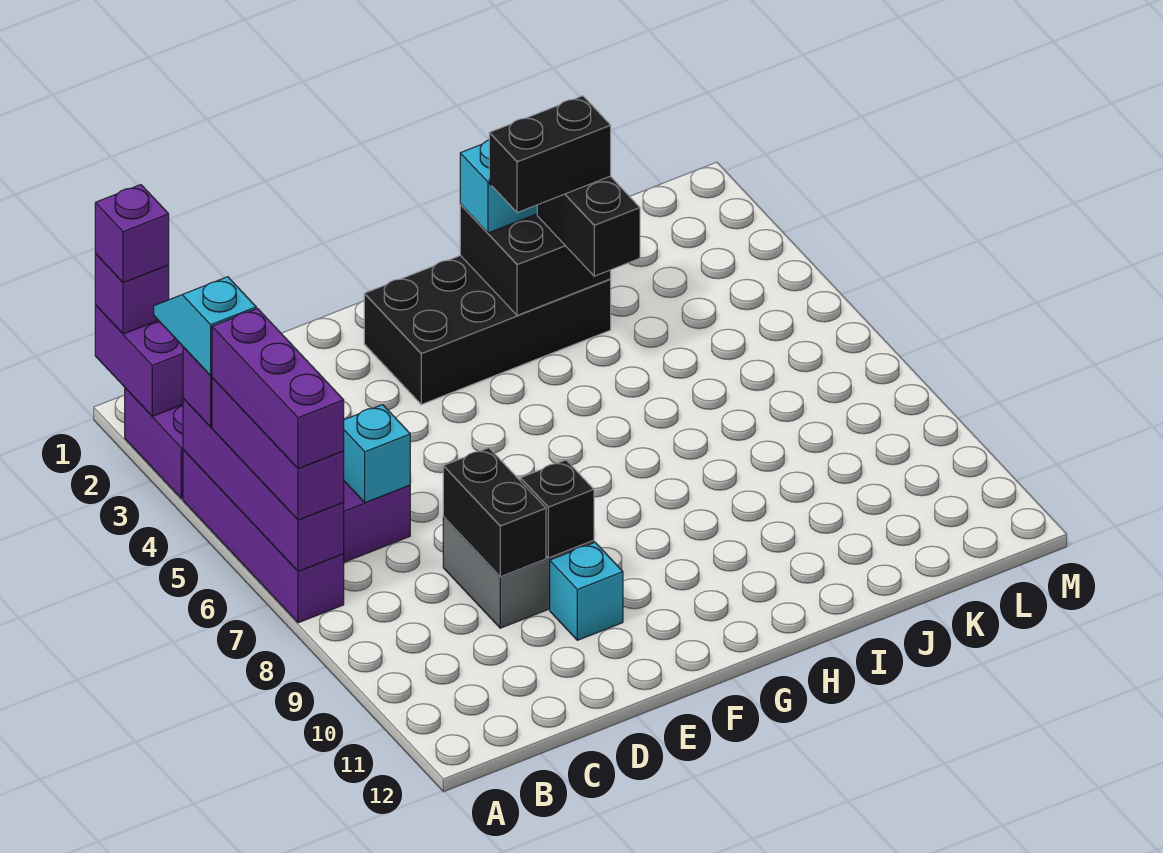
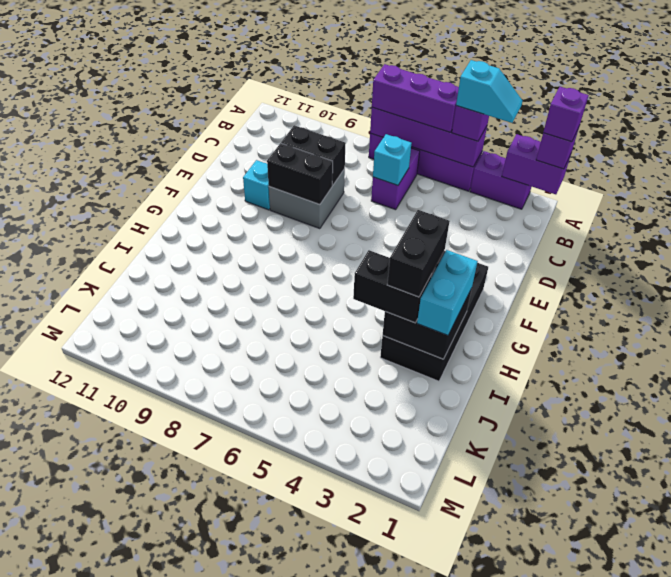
purple 1x3 brick [212,309,344,469] -> none
black 1x1 brick [520,460,594,558] -> black 1x2 brick [267,143,333,205]

